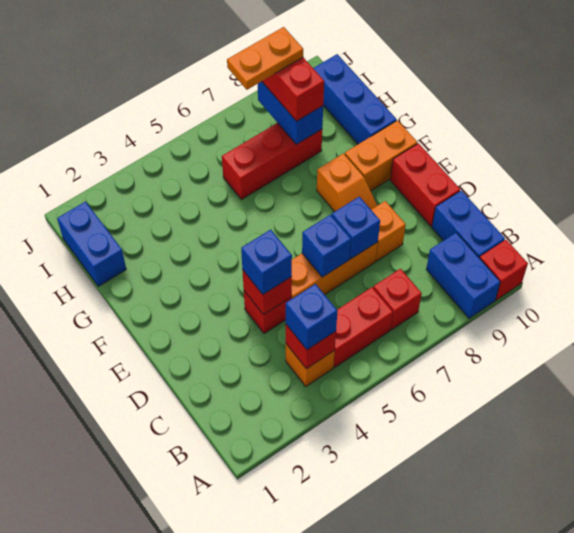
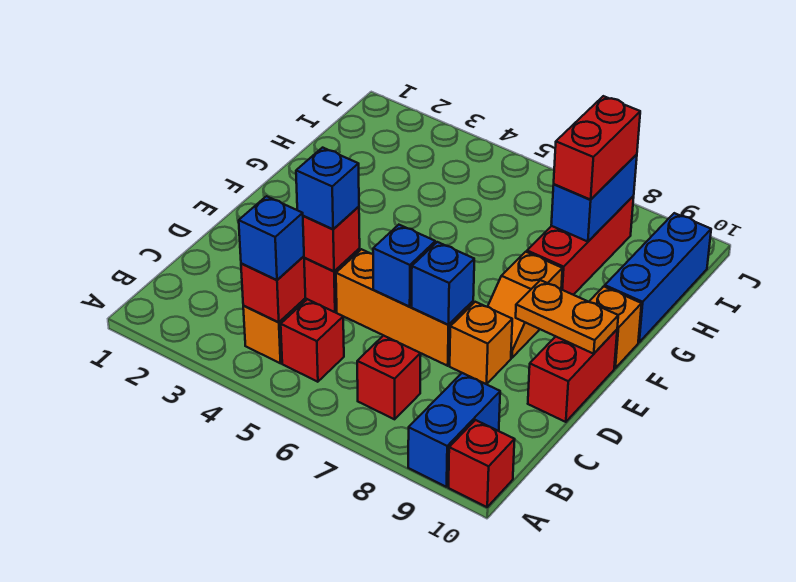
red 1x2 brick [334,287,393,367] -> red 1x1 brick [281,299,344,382]
blue 1x2 brick [432,191,505,258] -> none
orange 1x2 brick [345,120,417,191] -> orange 1x1 brick [589,286,642,368]
blue 1x2 brick [57,202,126,286] -> none
red 1x3 brick [222,123,322,200] -> red 1x3 brick turned to [527,196,634,295]
orange 1x2 plate [227,27,303,90] -> orange 1x2 plate moved to [516,280,618,354]

